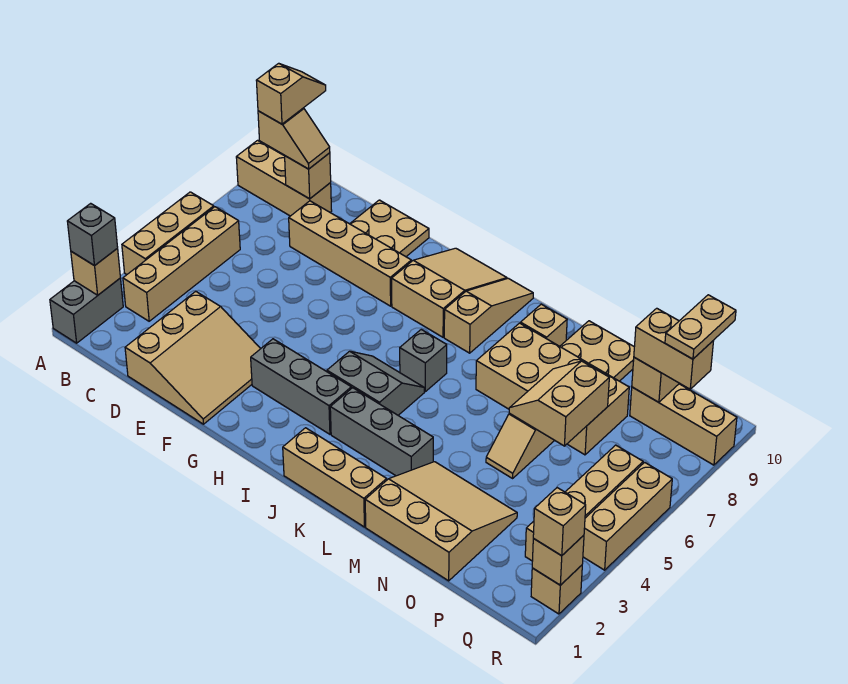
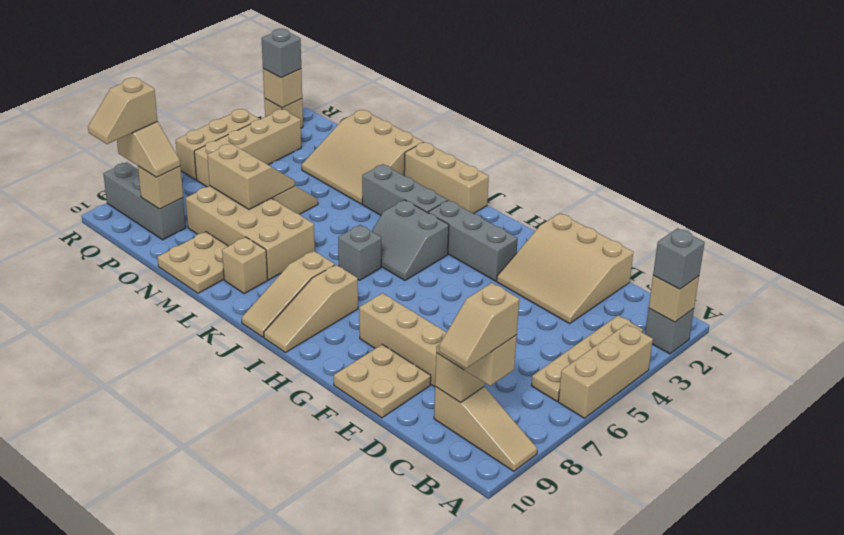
grey 1x2 brick [50,278,123,343] -> grey 1x1 brick [645,308,694,354]
tan 1x3 brick [236,140,332,216] -> tan 1x3 slope [434,387,537,471]
tan 1x4 brick [123,207,240,321] -> tan 1x4 plate [531,316,643,401]
tan 3x3 slope [125,291,261,424] -> tan 3x3 slope turned to [497,213,634,323]
tan 2x3 slope [392,248,507,337] -> tan 1x3 slope [264,265,358,352]
tan 2x2 slope [509,361,609,446] -> tan 2x2 slope turned to [207,143,295,209]
tan 1x3 brick [630,384,737,465] -> grey 1x3 brick [103,162,186,240]
tan 1x2 brick [634,308,714,389] -> tan 1x2 slope [117,122,180,177]
tan 1x2 plate [665,295,736,359] -> tan 1x2 slope [88,78,158,144]
tan 1x1 brick [533,488,586,556] -> grey 1x1 brick [262,29,301,78]

